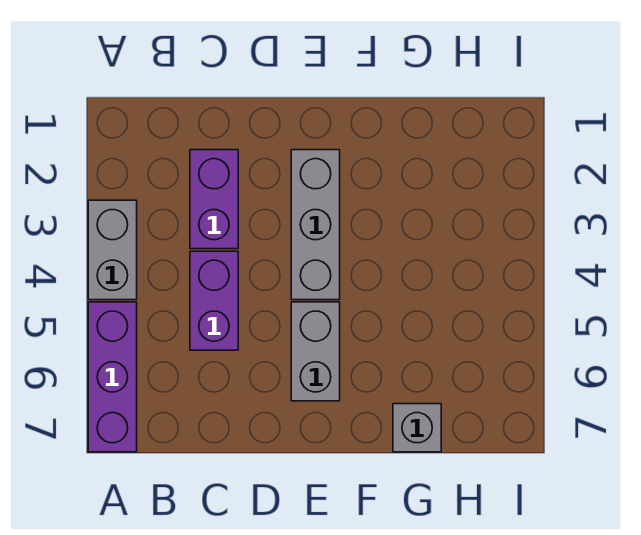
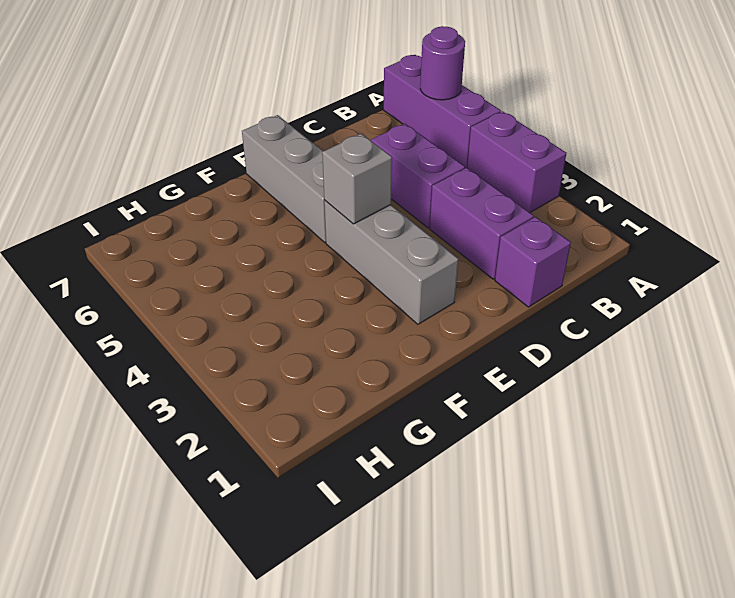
grey 1x2 brick [88,200,137,300] -> purple 1x2 brick [467,111,566,212]
none -> purple 1x1 round brick [420,26,465,100]
none -> purple 1x1 brick [495,217,571,307]
grey 1x2 brick [291,302,340,401] -> grey 1x3 brick [242,115,326,242]
grey 1x1 brick [393,404,441,452] -> grey 1x1 brick moved to [322,134,392,224]

